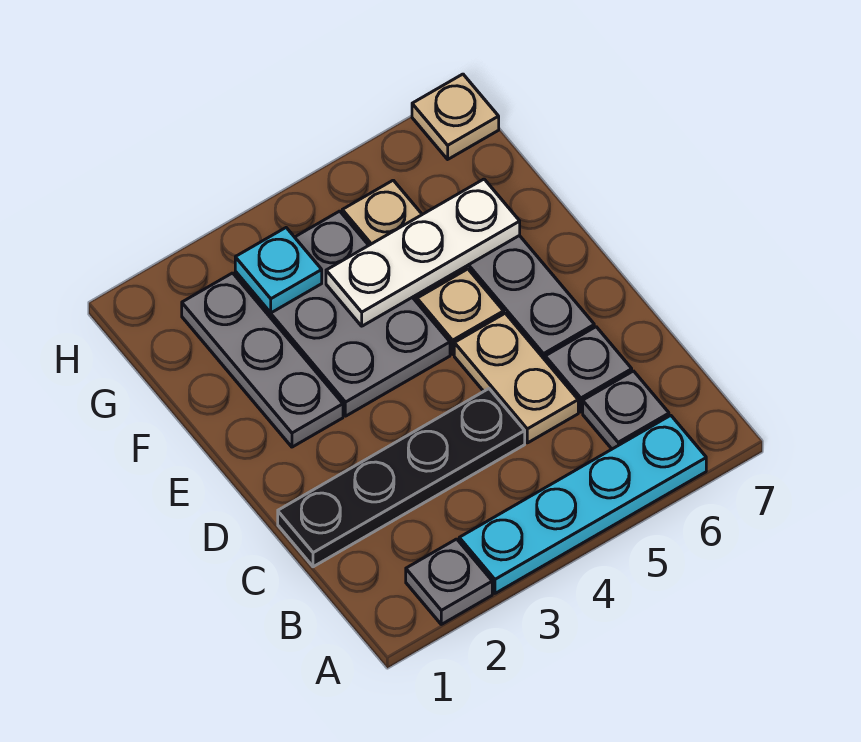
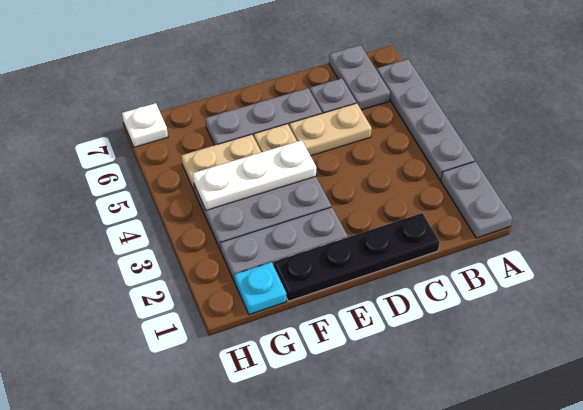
grey 1x1 plate [406,539,492,624] -> grey 1x2 plate [441,161,512,238]
cyan 1x4 plate [459,415,706,593] -> grey 1x4 plate [377,59,475,180]
grey 1x1 plate [583,371,669,449] -> grey 1x2 plate [329,45,390,110]
black 1x4 plate [278,389,525,567] -> black 1x4 plate turned to [274,213,440,301]
white 1x3 plate [326,179,520,326] -> white 1x3 plate turned to [193,140,316,210]
cyan 1x1 plate [235,228,322,313] -> cyan 1x1 plate moved to [234,262,286,314]
tan 1x1 plate [412,74,499,159] -> white 1x1 plate [122,103,168,147]

